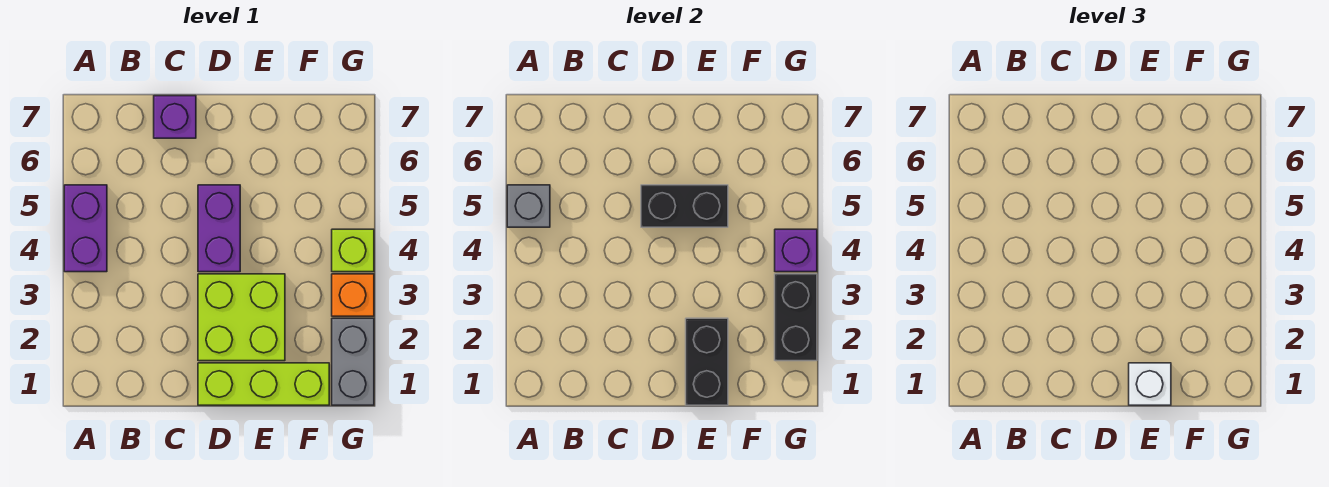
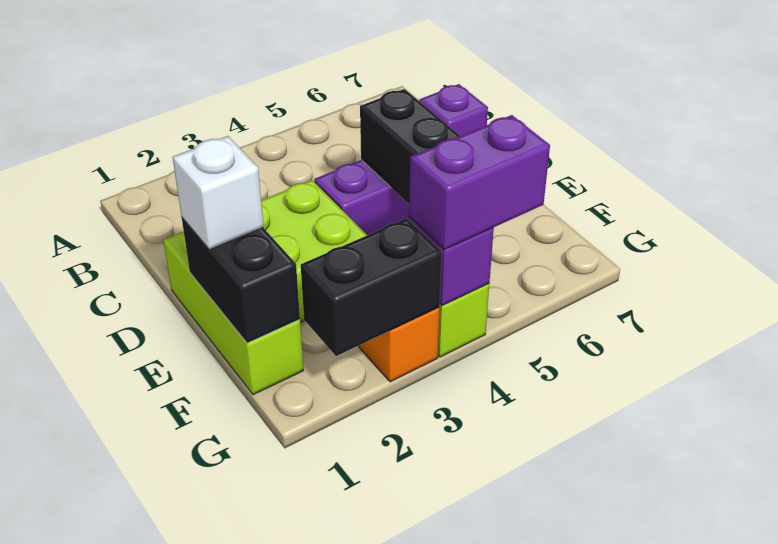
purple 1x2 brick [64,185,107,272] -> purple 1x2 brick moved to [409,115,550,250]
grey 1x1 brick [507,185,550,227] -> none
black 1x2 brick [686,318,728,405] -> black 1x2 brick turned to [182,218,300,343]
grey 1x2 brick [332,318,374,405] -> none

